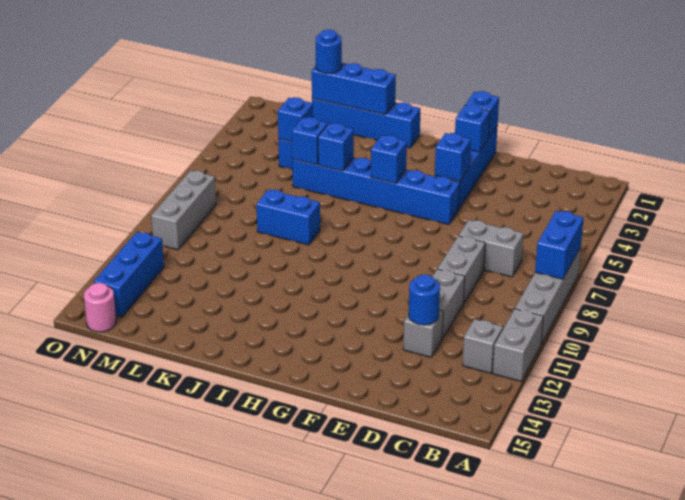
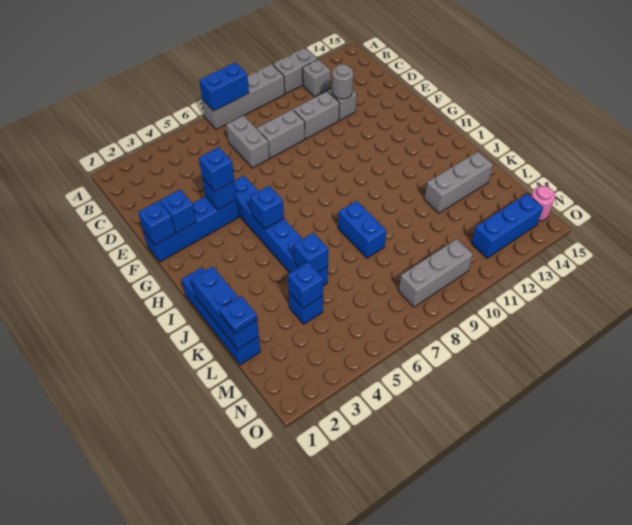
blue 1x1 round brick [409,275,440,325] -> grey 1x1 round brick [332,64,353,99]
blue 1x1 brick [318,123,354,171] -> blue 1x1 brick moved to [199,147,234,191]
none -> grey 1x3 brick [424,152,493,213]
blue 1x1 round brick [316,30,342,73] -> blue 1x1 plate [220,296,257,333]

